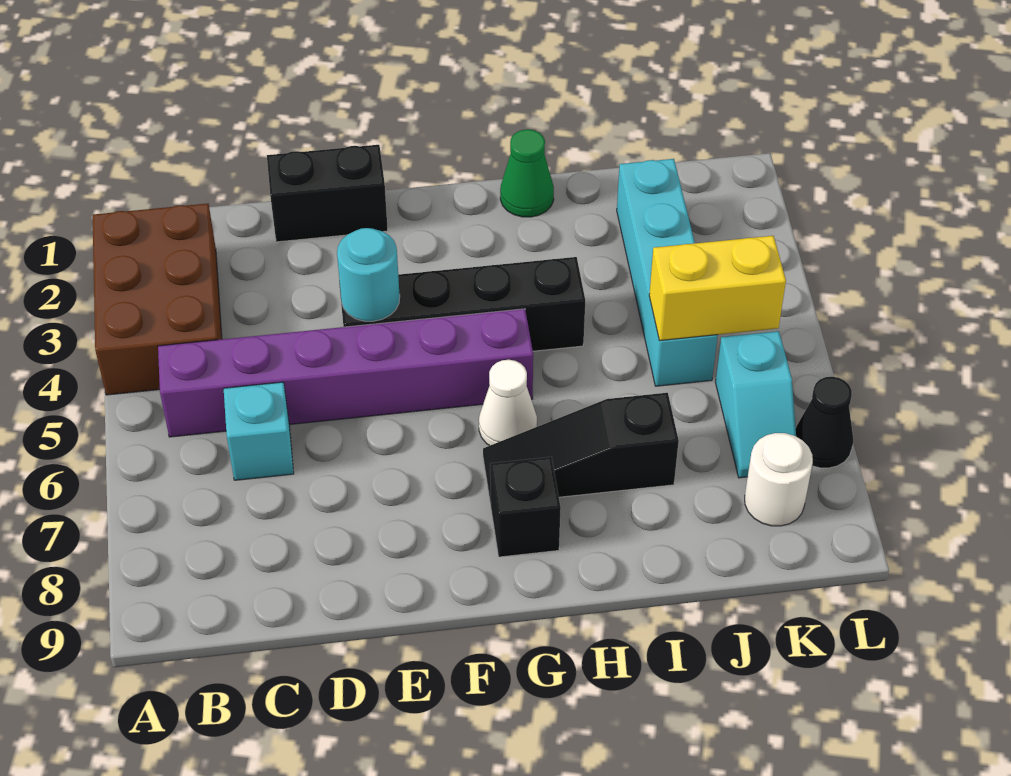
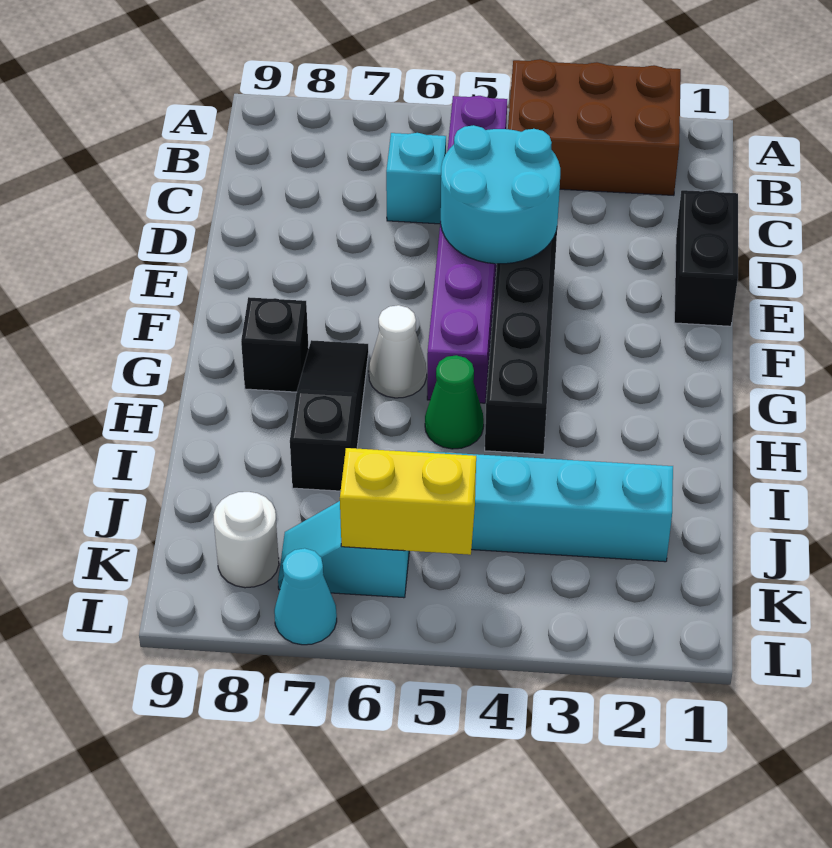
cyan 1x1 round brick [337,228,400,321] -> cyan 2x2 round brick [441,125,560,264]
green 1x1 cone [500,129,554,217] -> green 1x1 cone moved to [425,355,484,449]
yellow 1x2 brick [649,236,786,341] -> yellow 1x2 brick turned to [340,448,476,555]
black 1x1 cone [796,377,853,468] -> cyan 1x1 cone [274,548,337,645]

